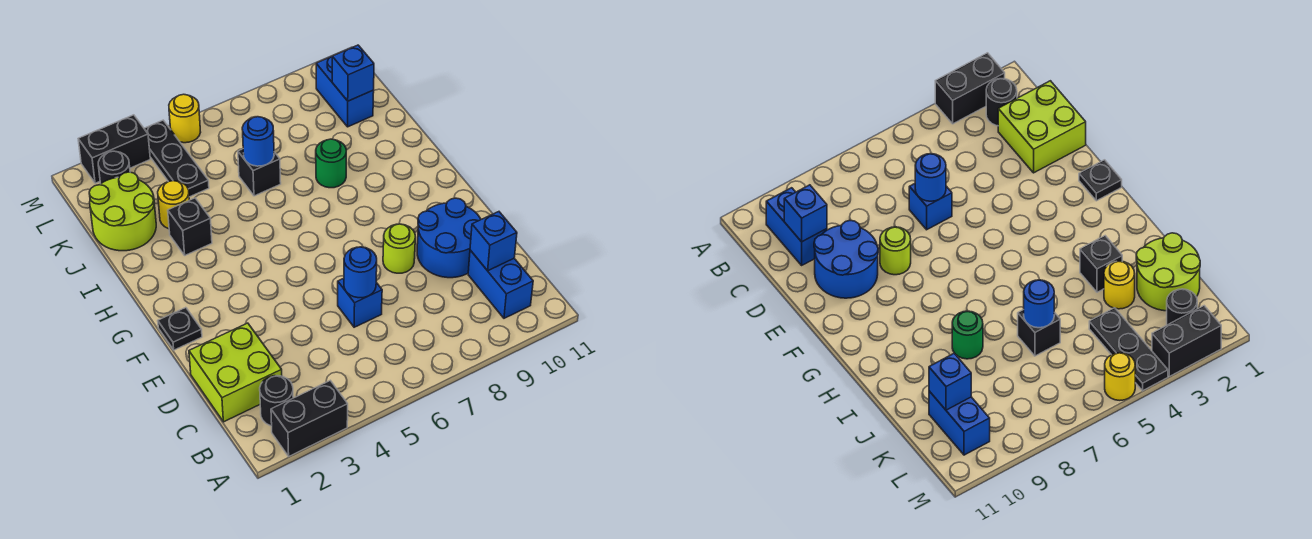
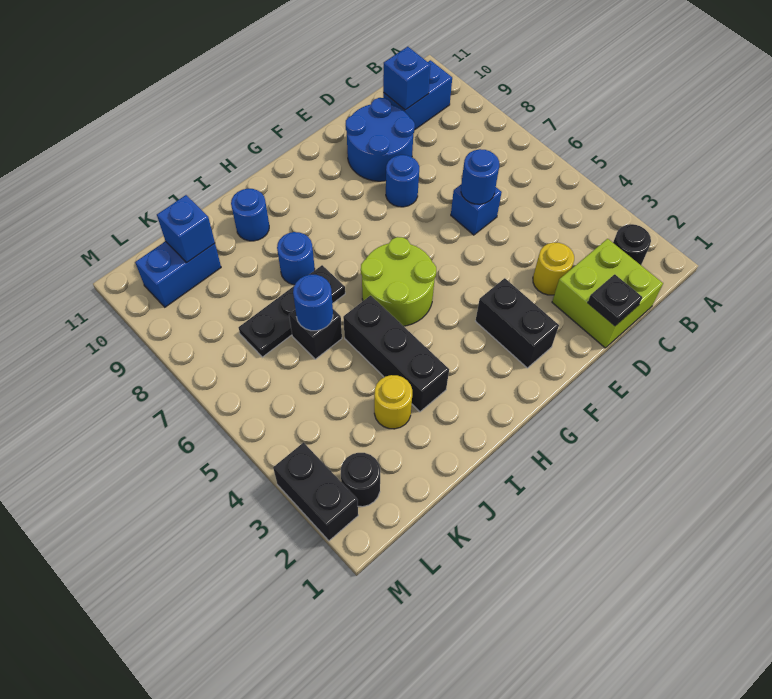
black 1x2 brick [271,381,348,456] -> black 1x2 brick moved to [476,278,559,368]
lime 1x1 round brick [383,224,415,273] -> blue 1x1 round brick [386,155,419,207]
black 1x1 plate [158,308,202,350] -> black 1x1 plate moved to [588,274,642,326]
black 1x1 brick [168,198,212,255] -> black 1x3 brick [343,296,449,412]
green 1x1 round brick [316,139,346,188] -> blue 1x1 round brick [277,232,315,285]
none -> blue 1x1 round brick [231,189,269,241]
lime 2x2 round brick [89,172,156,251] -> lime 2x2 round brick moved to [361,237,436,326]
black 1x3 plate [144,120,209,197] -> black 1x3 plate moved to [239,265,345,357]
yellow 1x1 round brick [169,94,201,143] -> yellow 1x1 round brick moved to [533,242,574,295]

